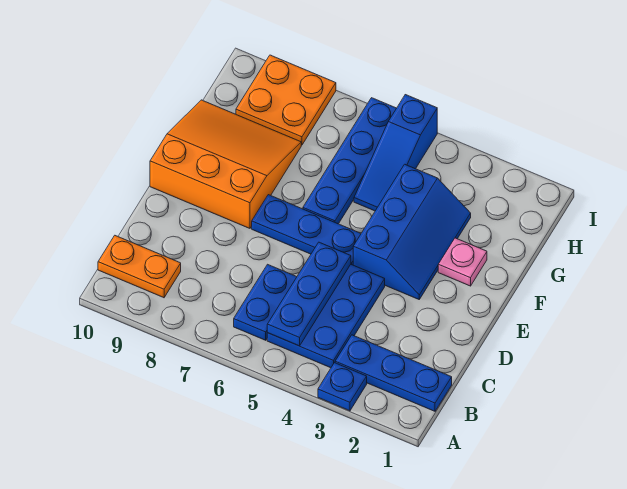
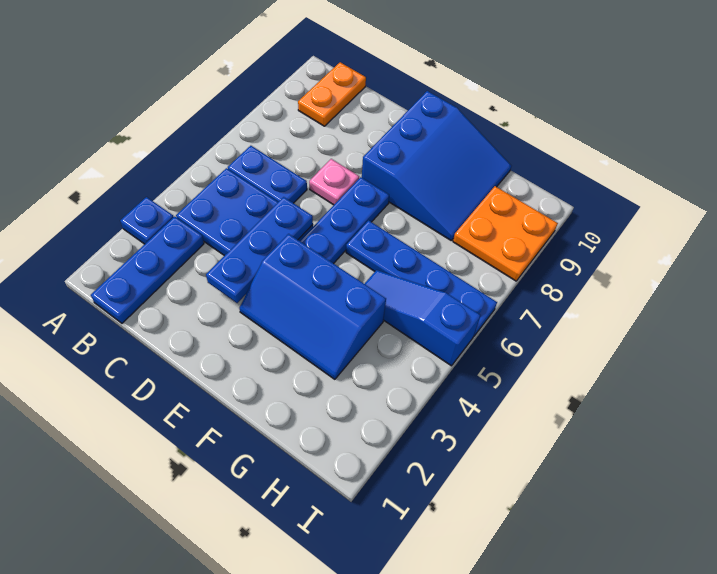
blue 1x3 plate [267,242,351,346] -> blue 1x3 plate turned to [206,197,313,303]
orange 3x3 slope [150,100,301,228] -> blue 3x3 slope [362,91,511,240]
pink 1x1 plate [438,238,487,286] -> pink 1x1 plate moved to [309,159,359,205]

